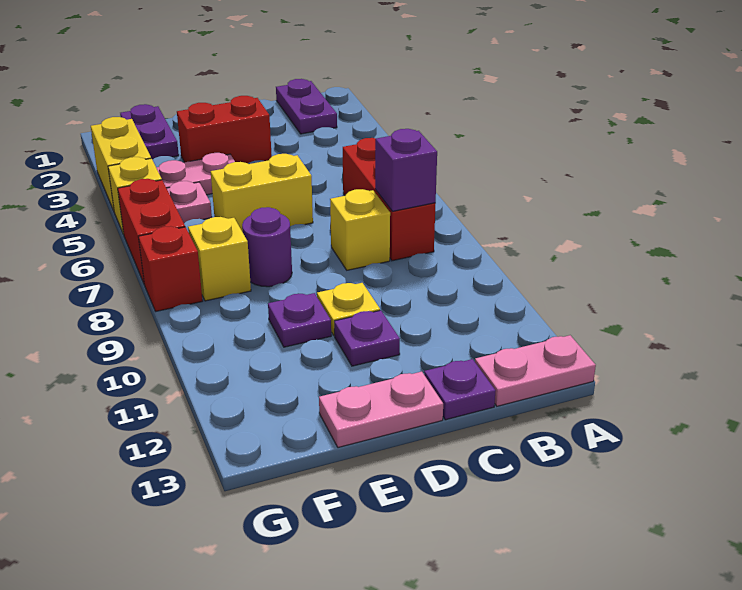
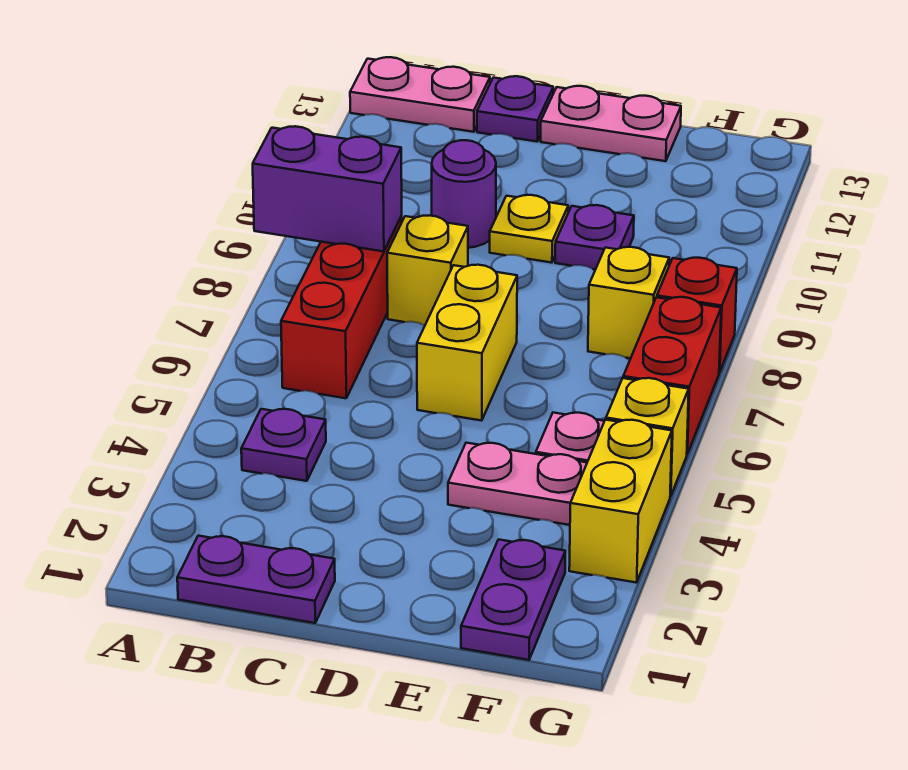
purple 1x2 plate [276,79,337,134] -> purple 1x2 plate turned to [177,536,335,623]
purple 1x1 brick [375,129,437,211] -> purple 1x2 brick [253,126,402,251]
red 1x2 brick [177,96,272,163] -> none
yellow 1x2 brick [211,154,313,232] -> yellow 1x2 brick turned to [417,265,517,421]
purple 1x1 plate [334,310,400,366] -> purple 1x1 plate moved to [241,409,326,481]
purple 1x1 round brick [242,207,292,287] -> purple 1x1 round brick moved to [432,140,496,248]

